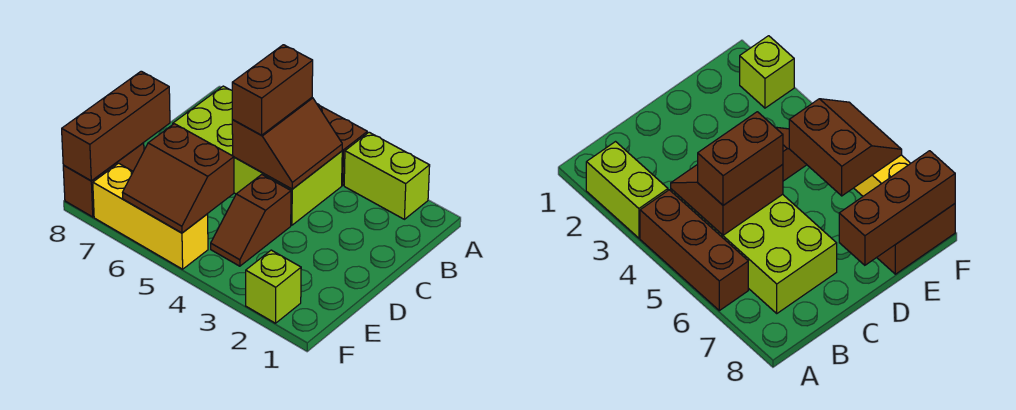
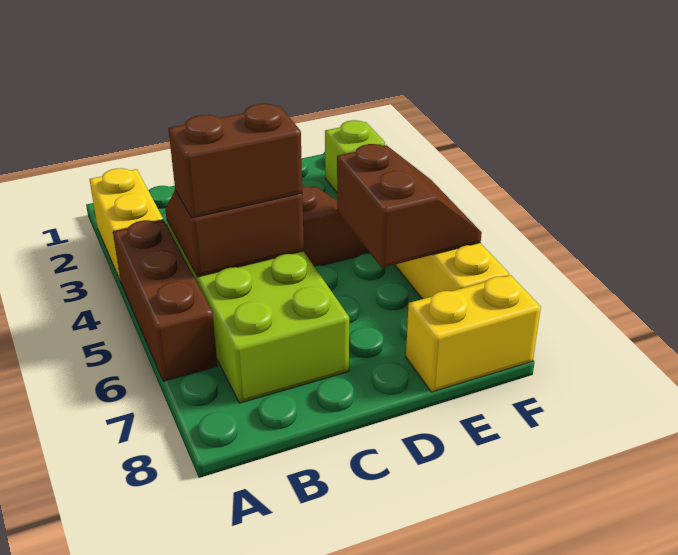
lime 1x2 brick [344,132,430,219] -> yellow 1x2 brick [89,168,163,282]
brown 1x3 brick [62,71,170,181] -> none
brown 1x2 brick [63,143,144,217] -> yellow 1x2 brick [406,275,541,392]

